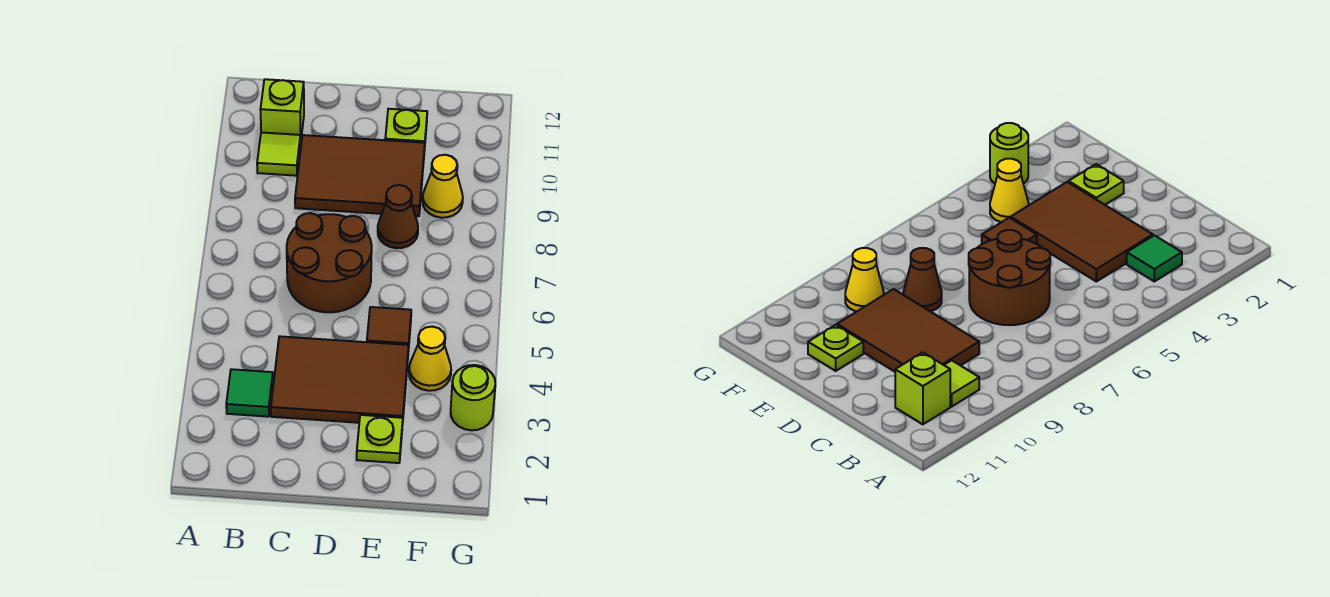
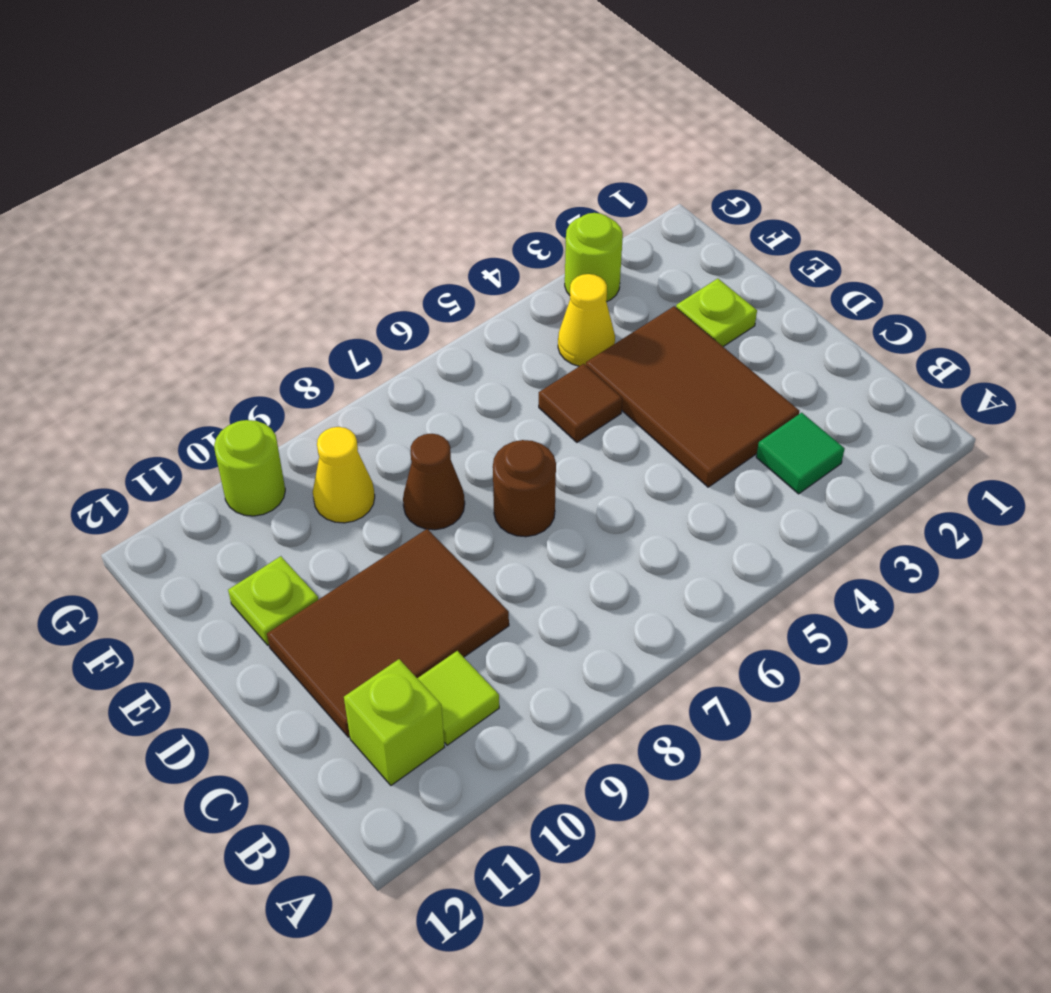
brown 2x2 round brick [287,213,372,312] -> brown 1x1 round brick [493,440,556,537]
brown 2x3 tile [295,135,425,216] -> brown 2x3 tile turned to [267,529,509,737]
none -> lime 1x1 round brick [214,420,285,516]

